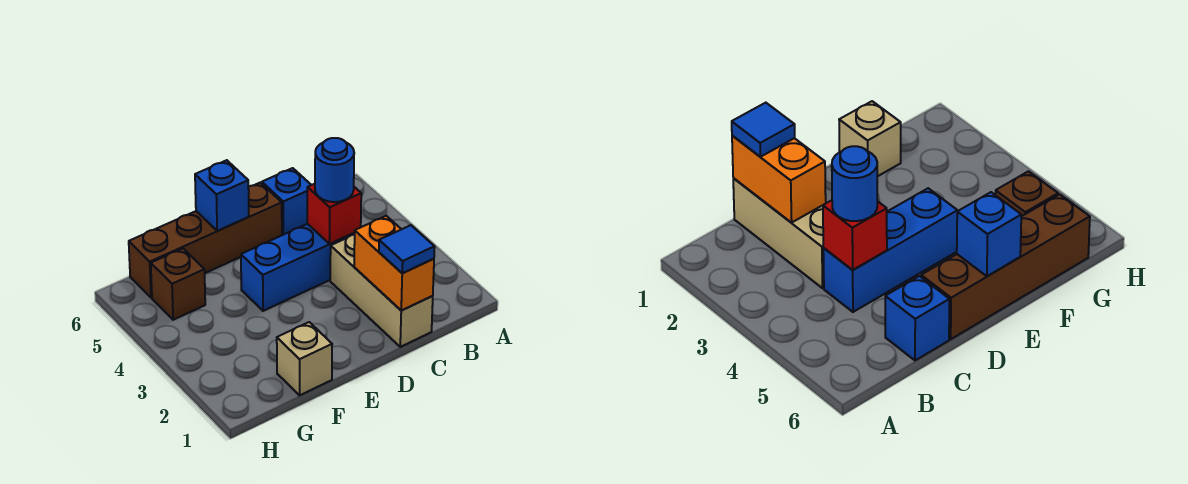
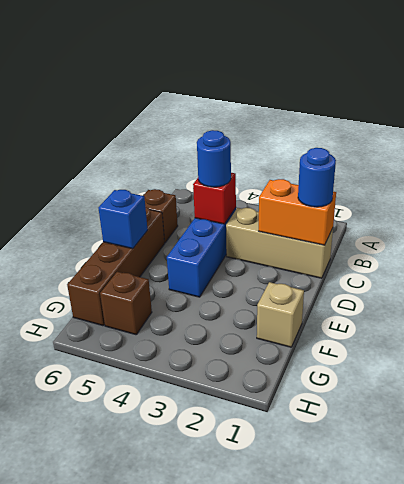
blue 1x1 tile [379,225,435,273] -> blue 1x1 round brick [298,148,336,207]
blue 1x1 brick [262,168,311,235] -> brown 1x1 brick [143,189,178,243]

